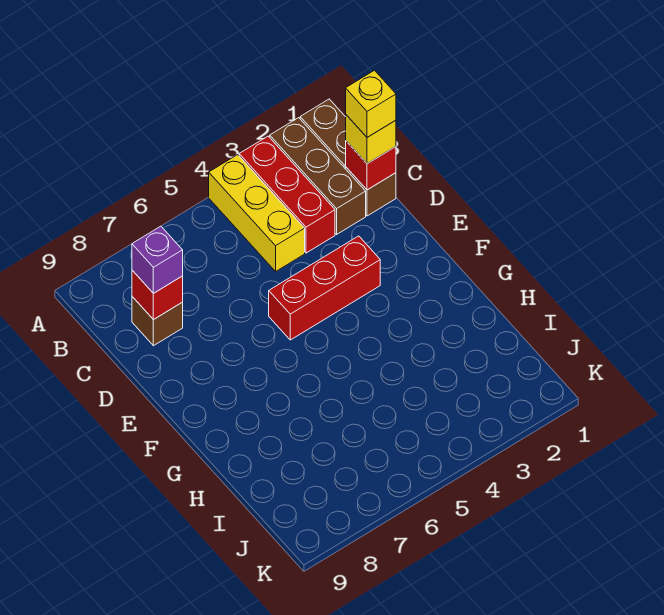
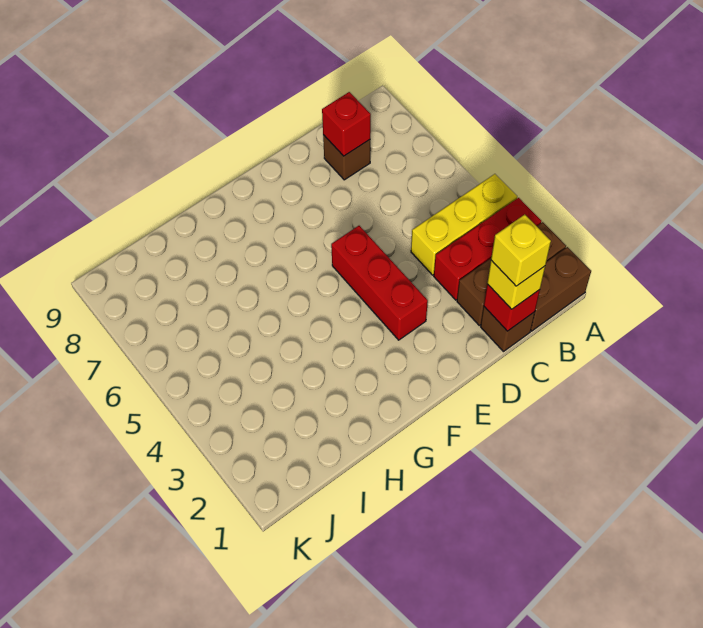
purple 1x1 brick [132,226,183,293] -> none

